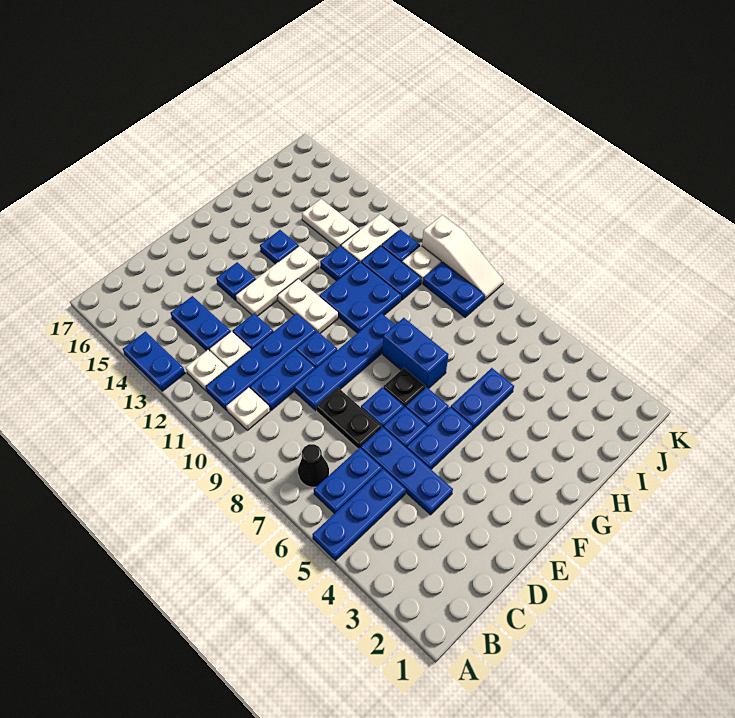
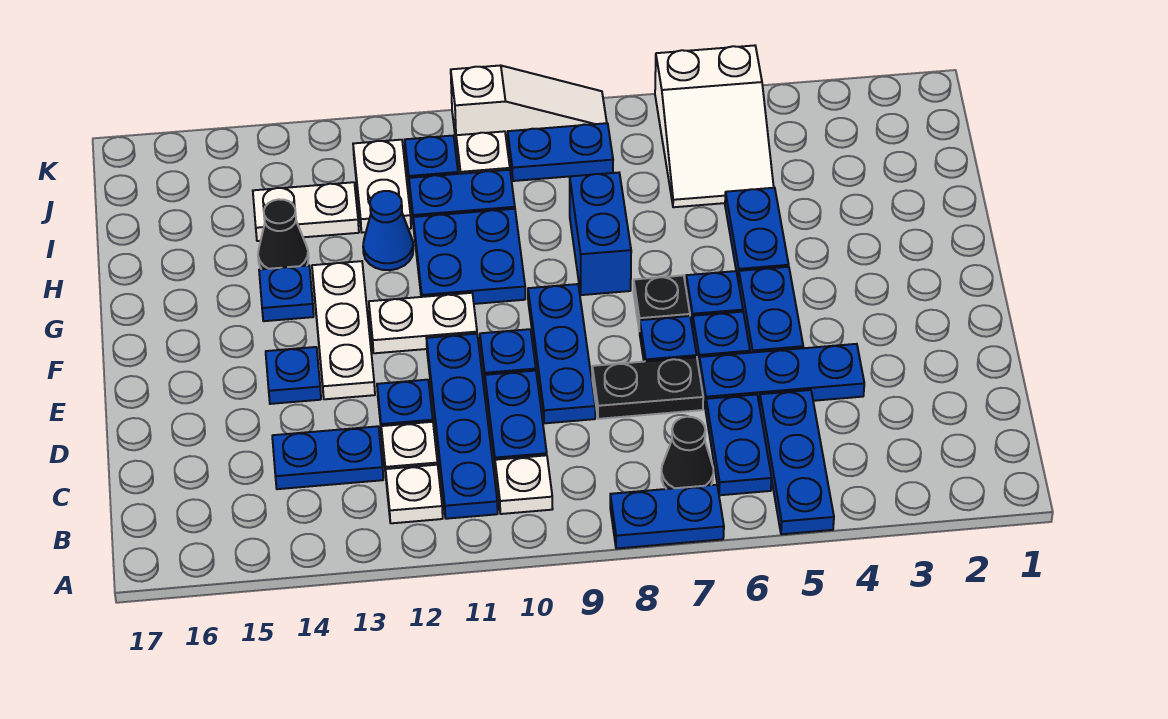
blue 1x2 plate [123,332,185,391] -> blue 1x2 plate moved to [610,485,724,549]
blue 1x4 plate [295,313,395,410] -> blue 1x3 plate [528,284,595,423]
blue 1x2 brick [383,318,449,389] -> blue 1x2 brick turned to [570,173,631,295]
blue 1x1 plate [320,246,359,281] -> blue 1x1 cone [363,191,413,270]
none -> black 1x1 cone [258,199,309,269]
none -> white 2x3 slope [655,45,774,207]

